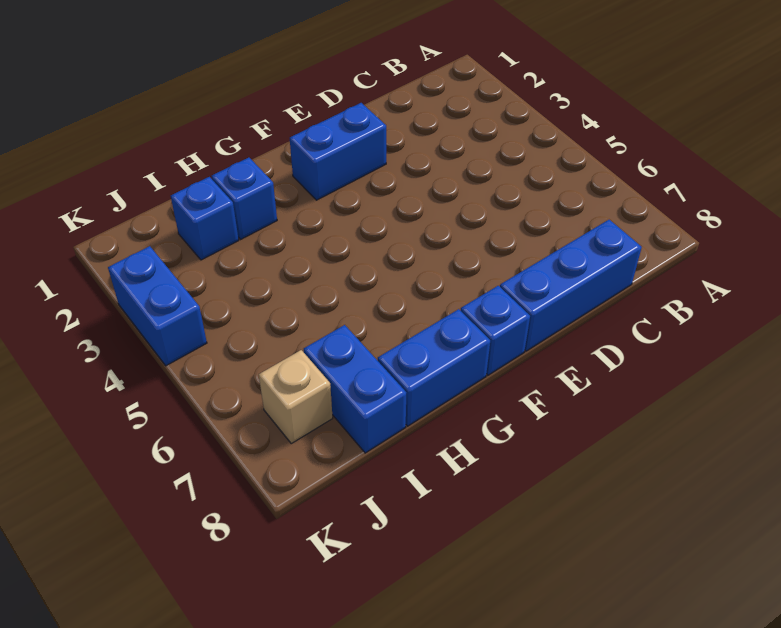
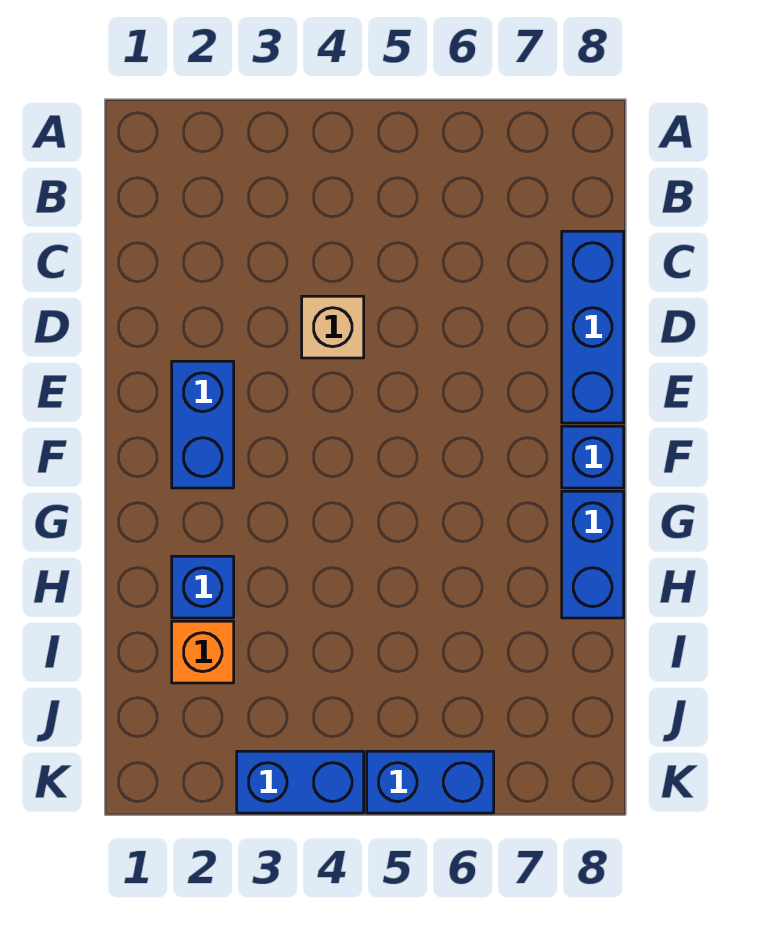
blue 1x1 brick [171,177,239,260] -> orange 1x1 brick [172,621,234,683]
blue 1x2 brick [304,325,406,453] -> blue 1x2 brick moved to [367,751,494,813]
tan 1x1 brick [259,350,333,443] -> tan 1x1 brick moved to [302,296,364,358]

